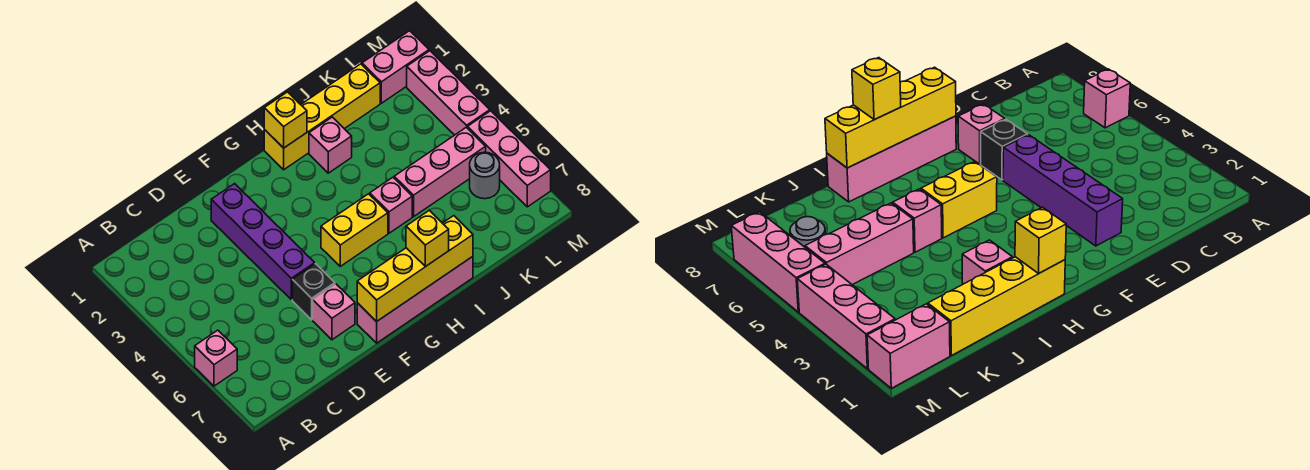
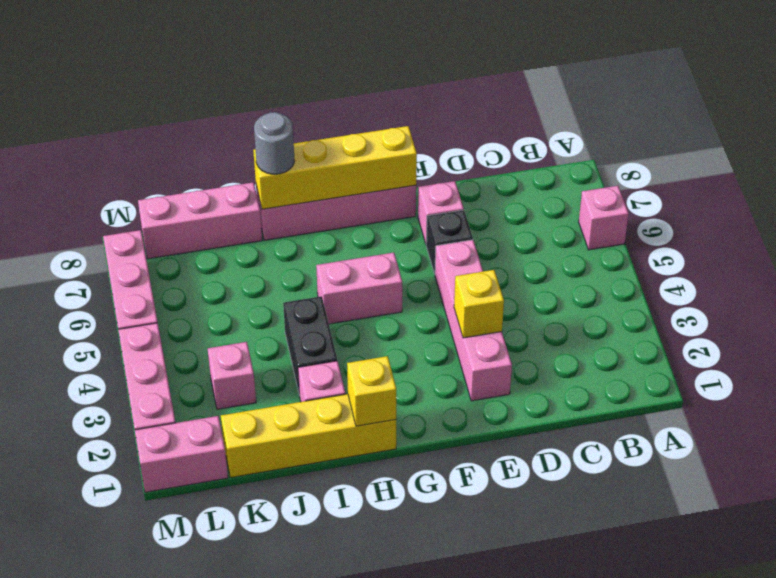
purple 1x4 brick [211,184,315,300] -> pink 1x4 brick [435,240,512,401]
yellow 1x2 brick [321,194,388,266] -> pink 1x2 brick [316,252,402,324]
yellow 1x1 brick [406,210,449,266] -> yellow 1x1 brick moved to [454,270,504,338]
none -> black 1x2 brick [283,296,337,392]
pink 1x1 brick [370,177,412,233] -> pink 1x1 brick moved to [208,342,256,409]
pink 1x3 brick [394,127,486,217] -> pink 1x3 brick moved to [138,182,262,259]
grey 1x1 round brick [470,152,500,199] -> grey 1x1 round brick moved to [254,112,295,174]

